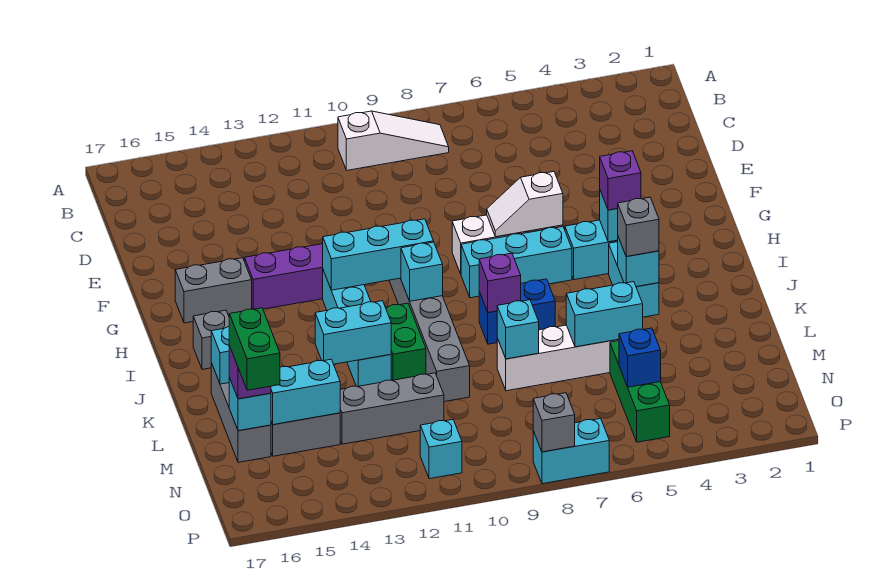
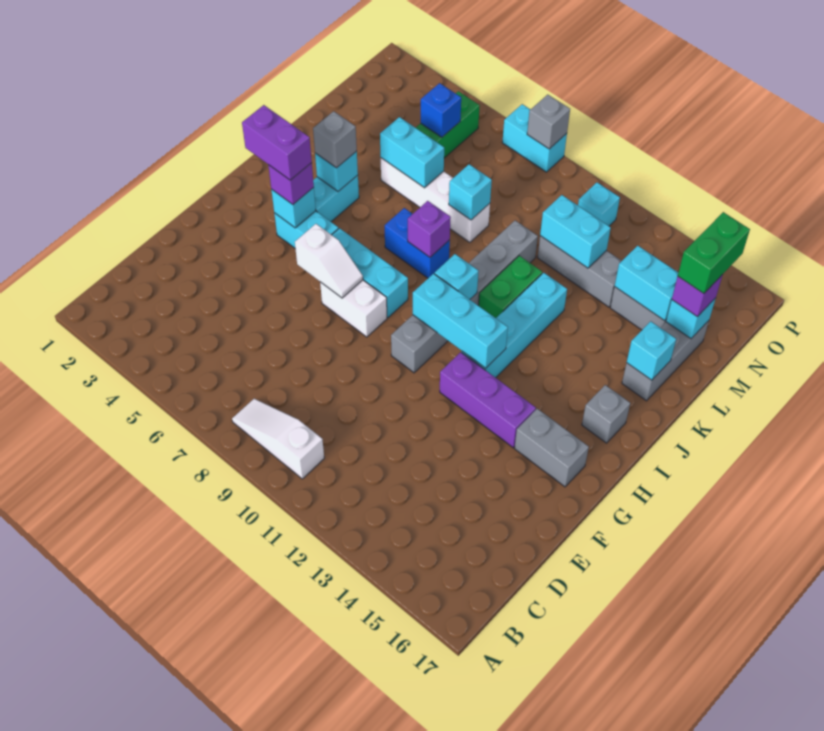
none -> purple 1x2 brick [242,105,312,180]
cyan 1x2 brick [315,301,391,364] -> cyan 1x2 brick moved to [540,195,611,268]

